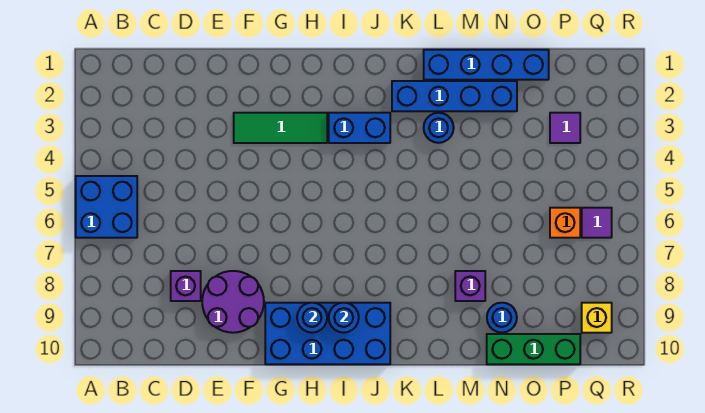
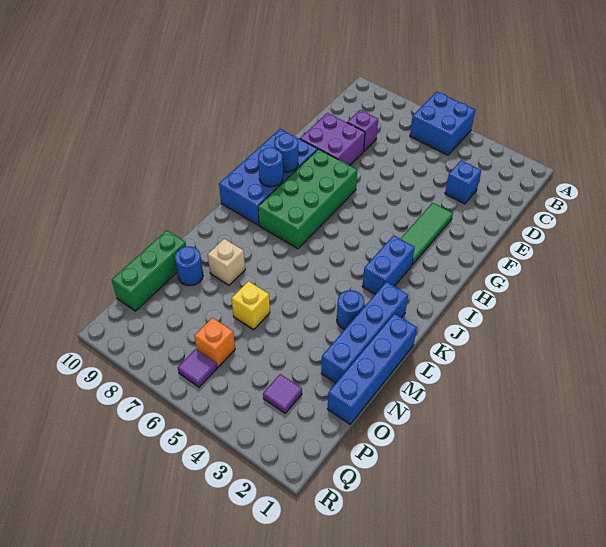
none -> blue 1x1 brick [445,160,481,204]
purple 2x2 round brick [202,271,264,333] -> purple 2x2 brick [300,113,365,165]
none -> green 2x4 brick [258,149,357,249]
purple 1x1 brick [455,271,485,301] -> tan 1x1 brick [208,239,245,285]
yellow 1x1 brick [582,303,612,333] -> yellow 1x1 brick moved to [232,281,270,330]

